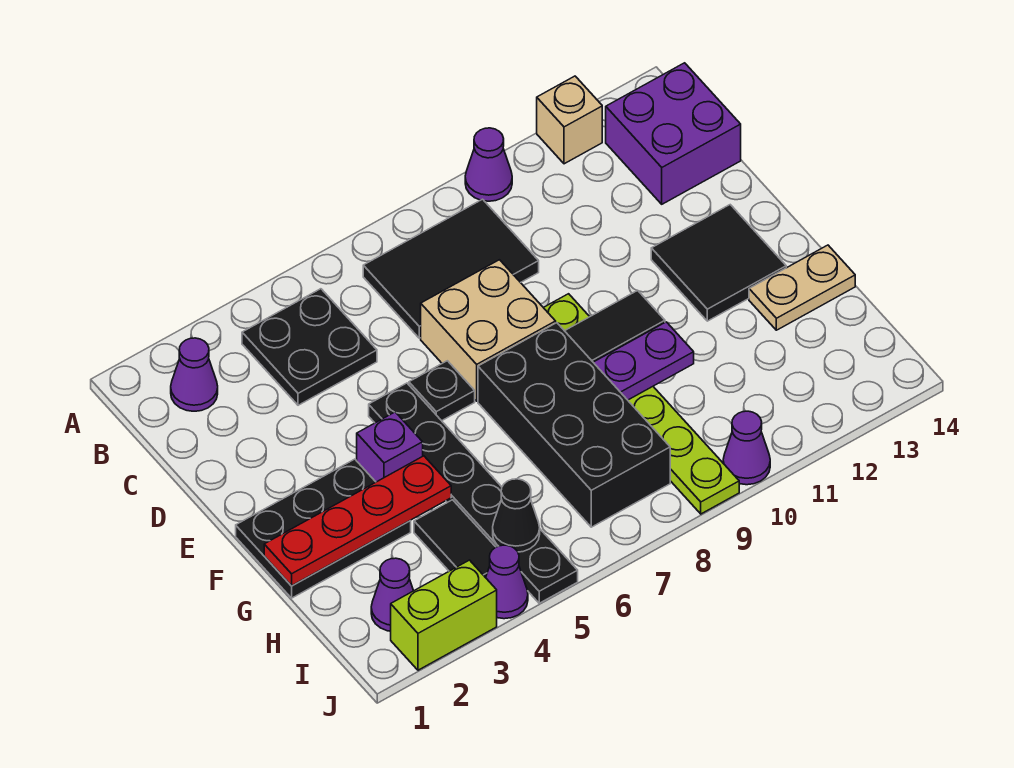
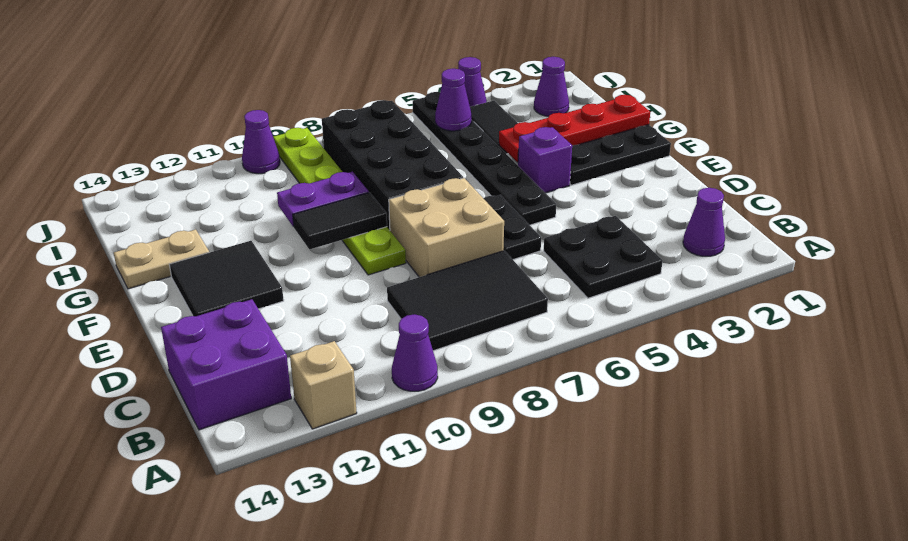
black 1x1 plate [409,361,475,421] -> black 1x2 plate [483,195,541,259]
black 1x1 cone [493,479,540,552] -> purple 1x1 cone [435,69,471,131]
lime 1x2 brick [391,560,497,670] -> none

